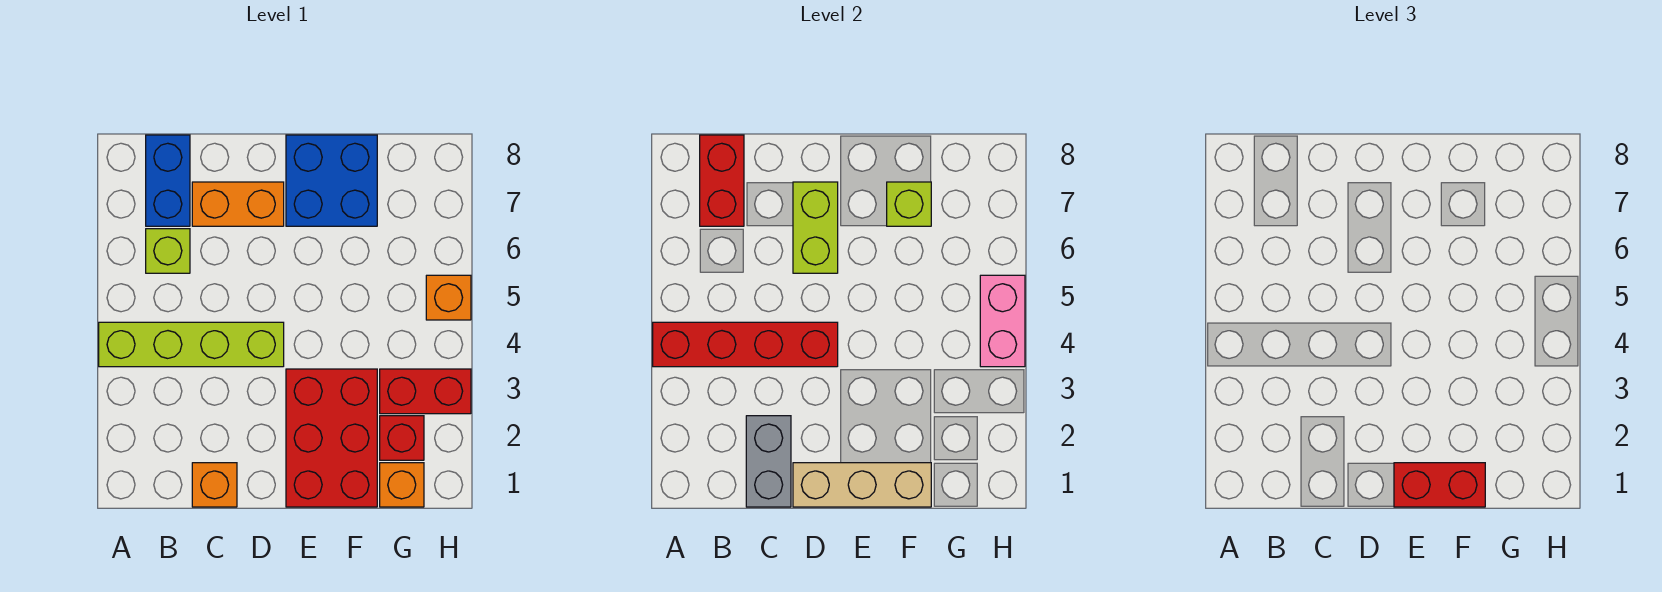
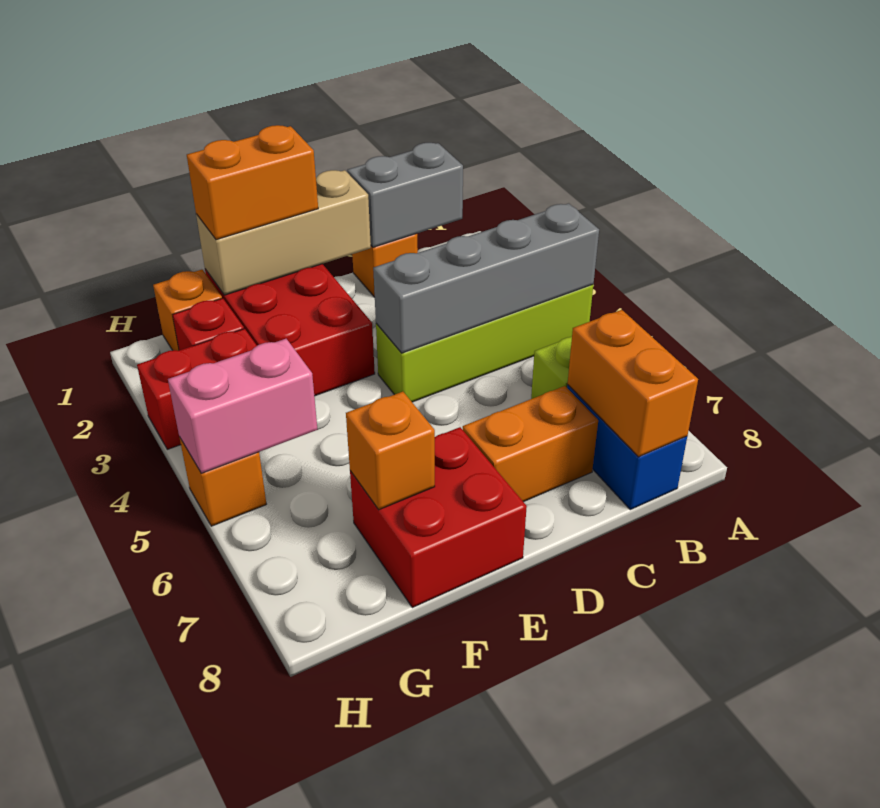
red 1x4 brick [653,322,838,367] -> grey 1x4 brick [373,203,599,353]
red 1x2 brick [700,135,744,226] -> orange 1x2 brick [568,310,698,457]
grey 1x2 brick [746,416,791,507] -> grey 1x2 brick turned to [347,143,463,247]
lime 1x2 brick [793,182,838,273] -> none
red 1x2 brick [1394,463,1485,507] -> orange 1x2 brick [187,125,318,240]
blue 2x2 brick [286,135,377,226] -> red 2x2 brick [350,427,527,608]
lime 1x1 brick [887,182,931,226] -> orange 1x1 brick [346,392,435,510]
pink 1x2 brick [980,275,1025,367] -> pink 1x2 brick turned to [168,339,318,473]

